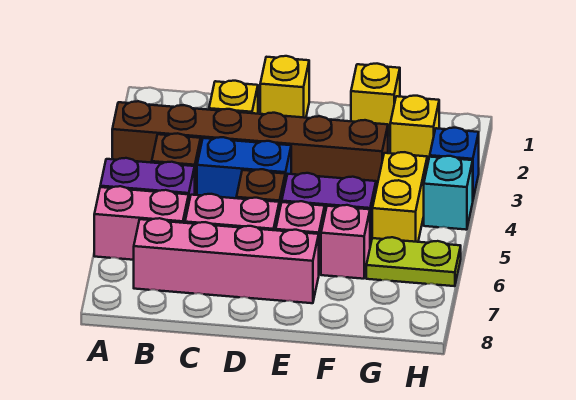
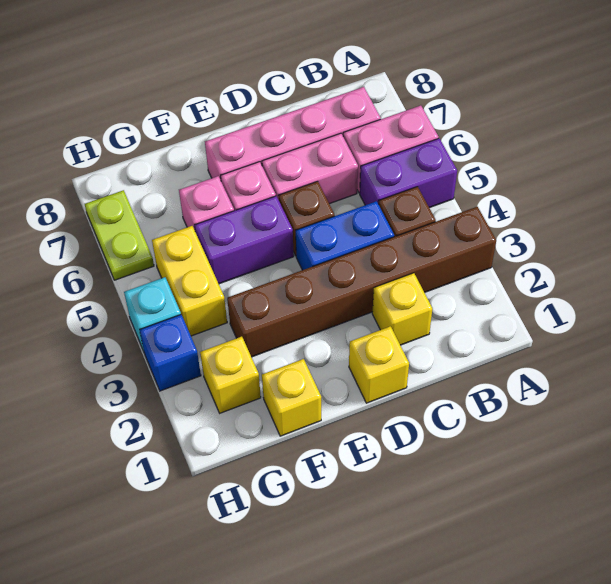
lime 1x2 plate [366,237,461,286] -> lime 1x2 plate turned to [85,190,154,280]

